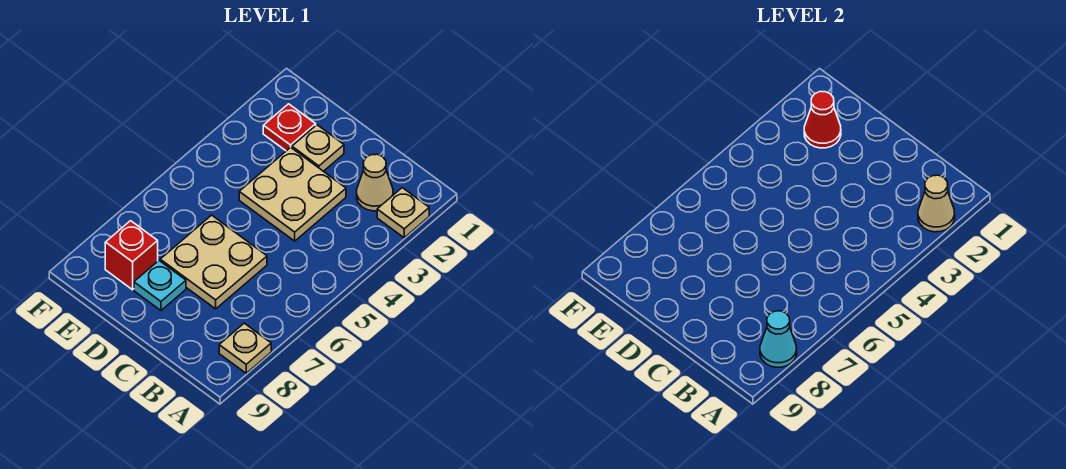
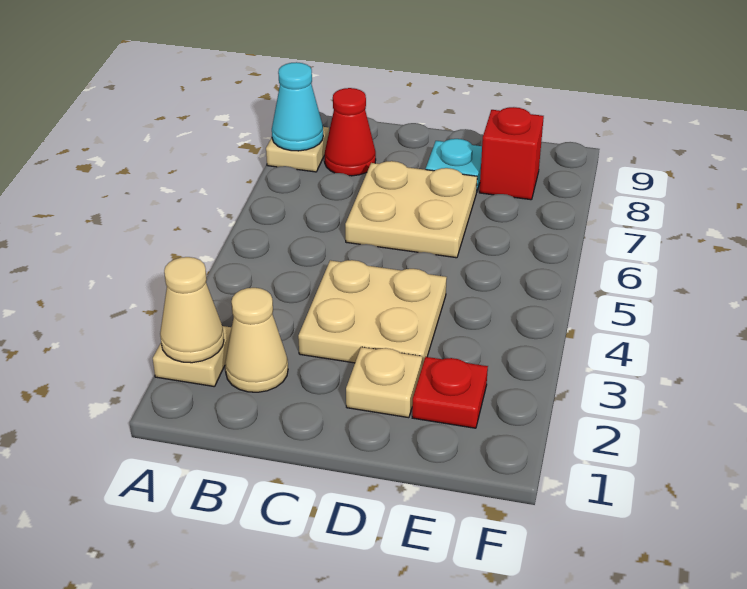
red 1x1 cone [804,92,841,148] -> red 1x1 cone moved to [324,88,376,176]

